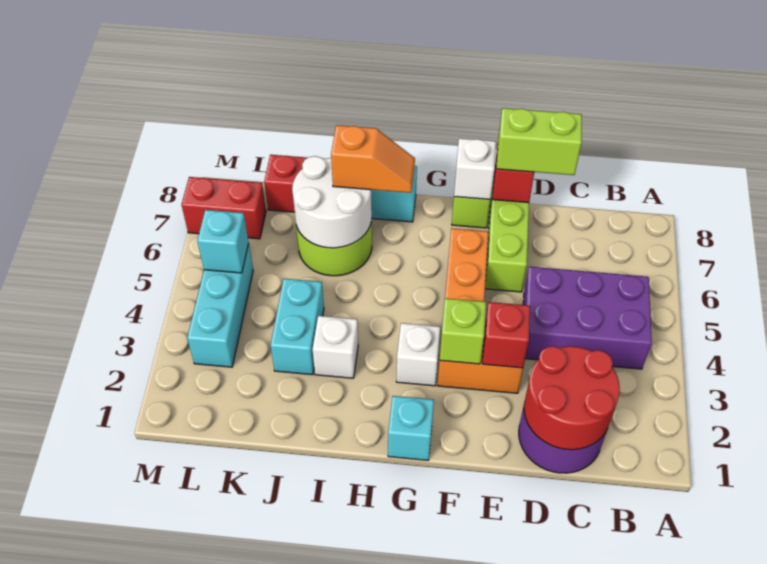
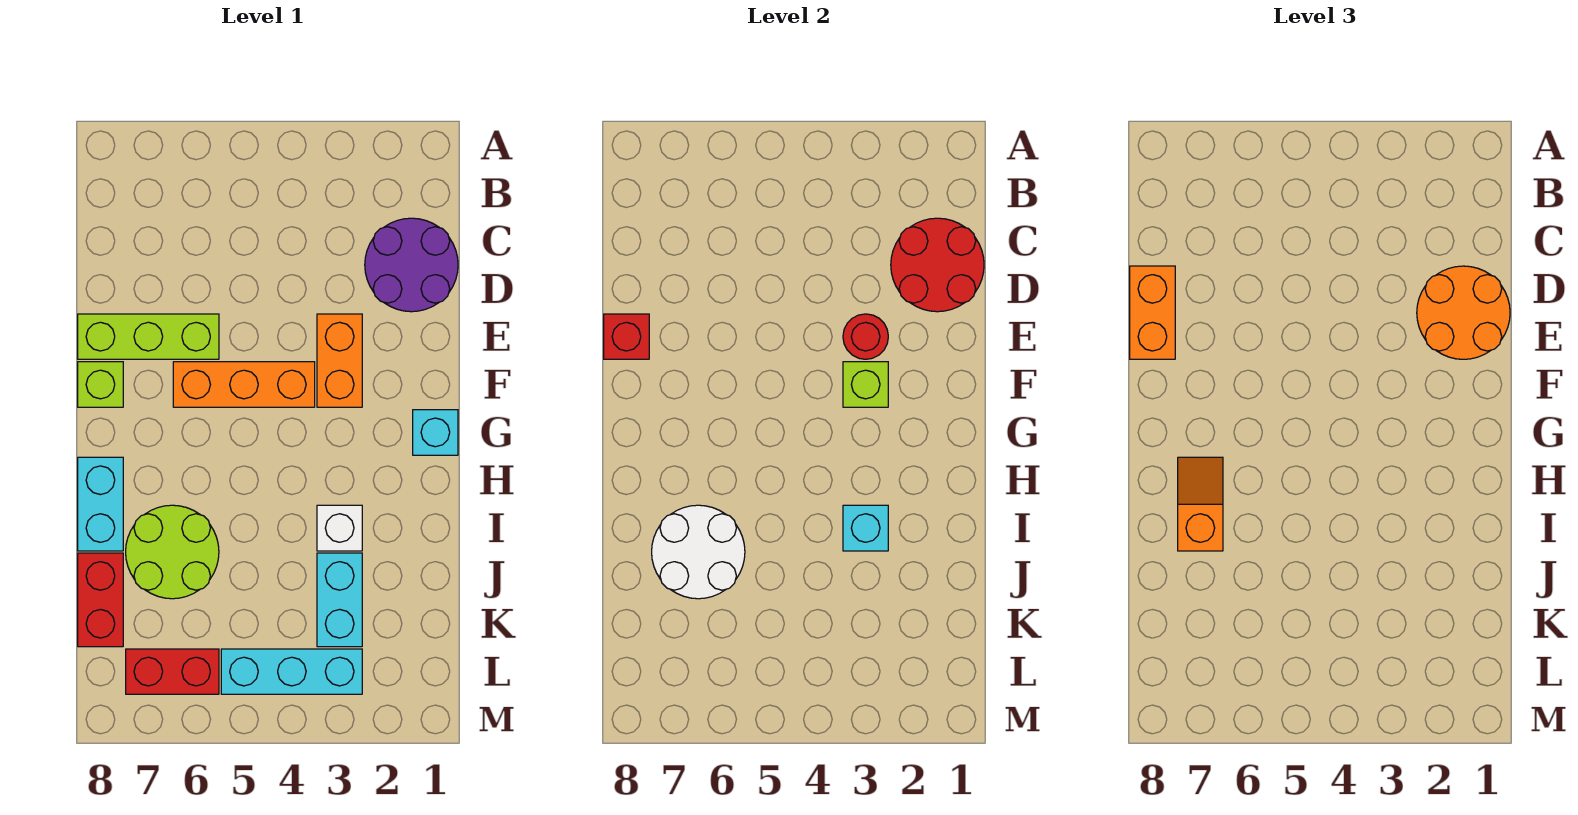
purple 2x3 brick [523,267,652,369] -> none
none -> orange 2x2 round brick [1417,266,1510,359]
lime 1x2 brick [496,108,582,175] -> orange 1x2 brick [1130,266,1175,359]
red 1x1 brick [482,302,530,368] -> red 1x1 round brick [843,314,888,359]
white 1x1 brick [454,138,496,199] -> none
white 1x1 brick [396,323,440,386] -> none
cyan 1x2 brick [271,279,324,375] -> cyan 1x2 brick turned to [317,553,362,647]
cyan 1x1 brick [197,210,249,273] -> cyan 1x1 brick moved to [843,505,888,551]
red 1x2 brick [182,177,266,239] -> red 1x2 brick turned to [126,649,219,694]

